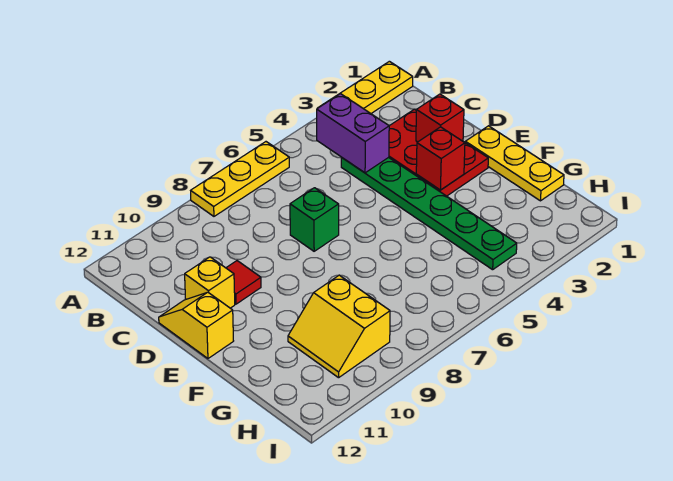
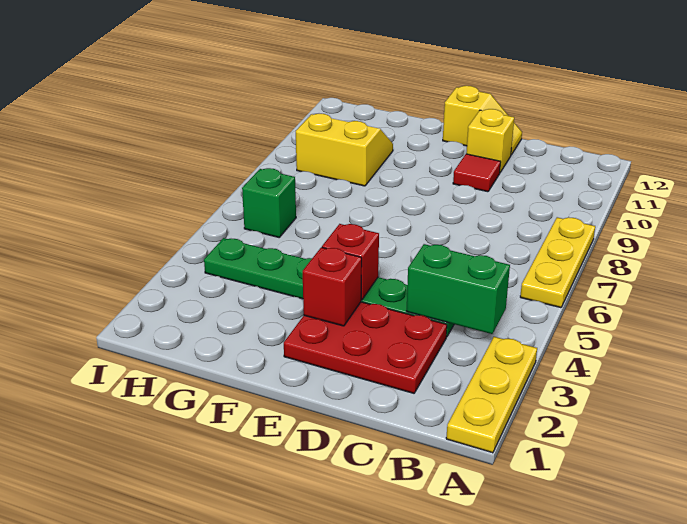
purple 1x2 brick [317,94,389,173] -> green 1x2 brick [406,244,510,334]
red 1x1 brick [416,94,464,142] -> red 1x1 brick moved to [322,224,379,300]
green 1x1 brick [290,188,339,251] -> green 1x1 brick moved to [242,168,296,237]
yellow 1x3 plate [465,126,564,201] -> none

